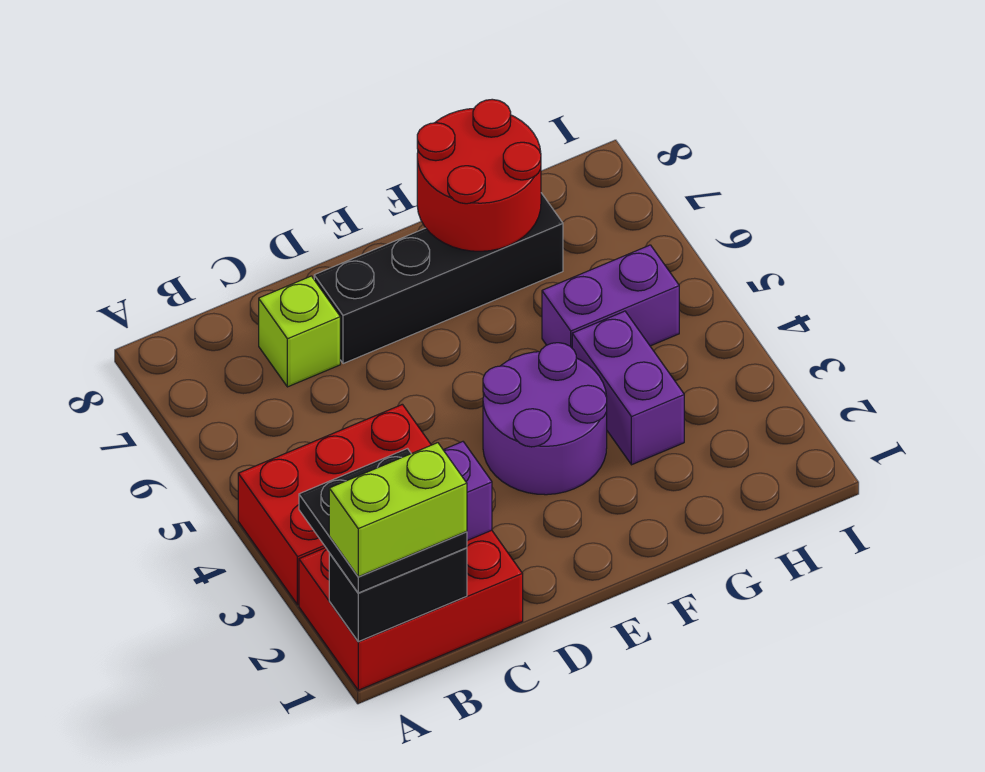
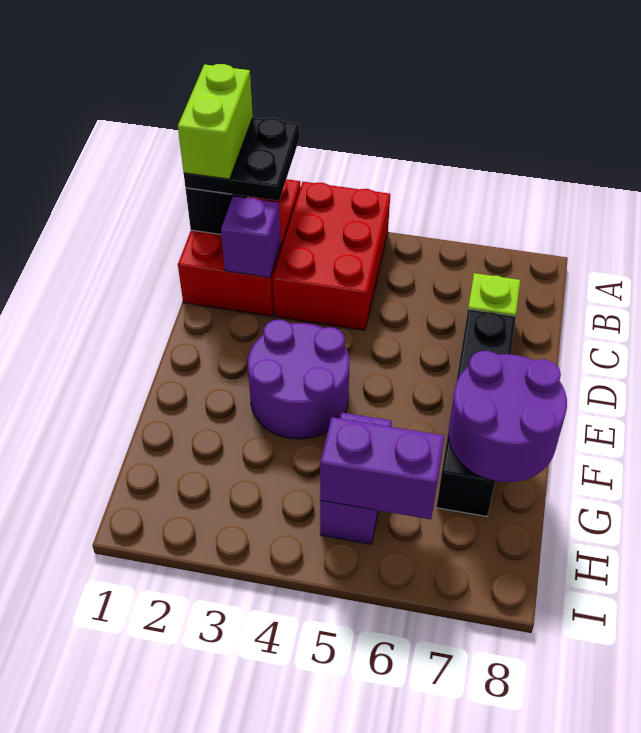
red 2x2 round brick [417,99,541,251] -> purple 2x2 round brick [448,351,567,482]
purple 1x2 brick [572,311,684,465] -> purple 1x2 brick moved to [320,417,444,519]

